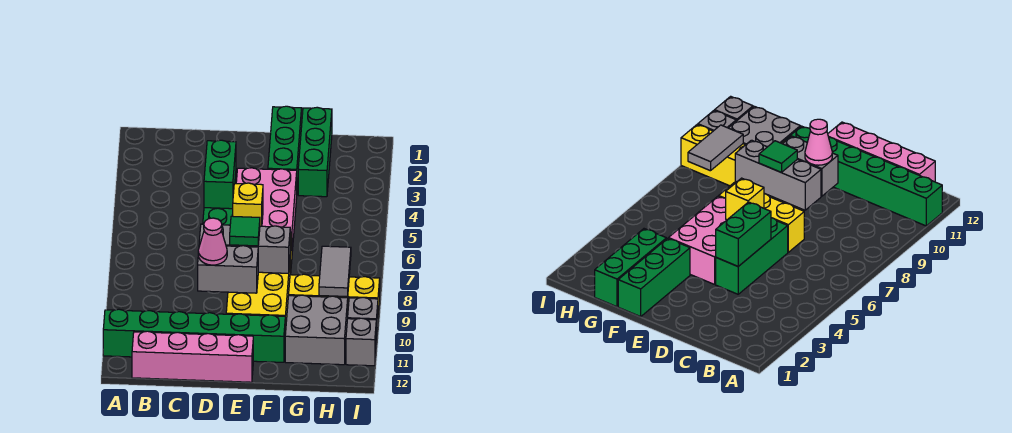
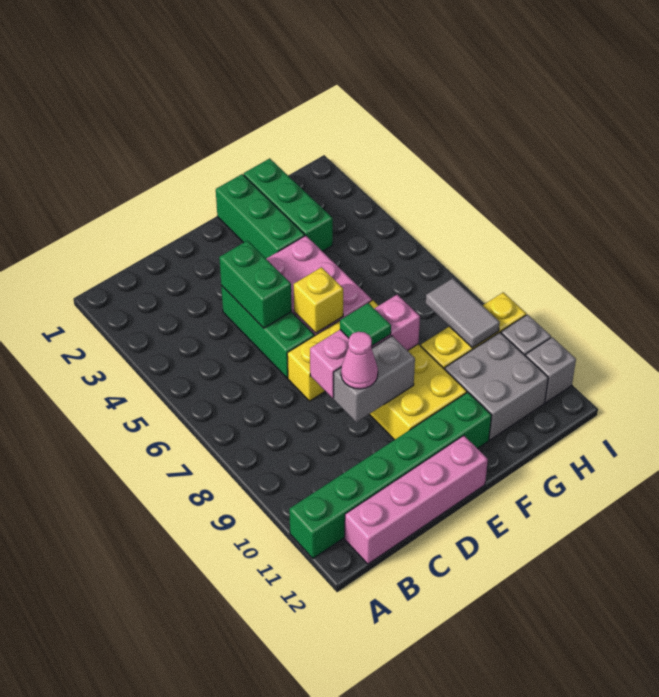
grey 1x3 brick [199,224,290,273] -> pink 1x3 brick [310,295,420,398]

